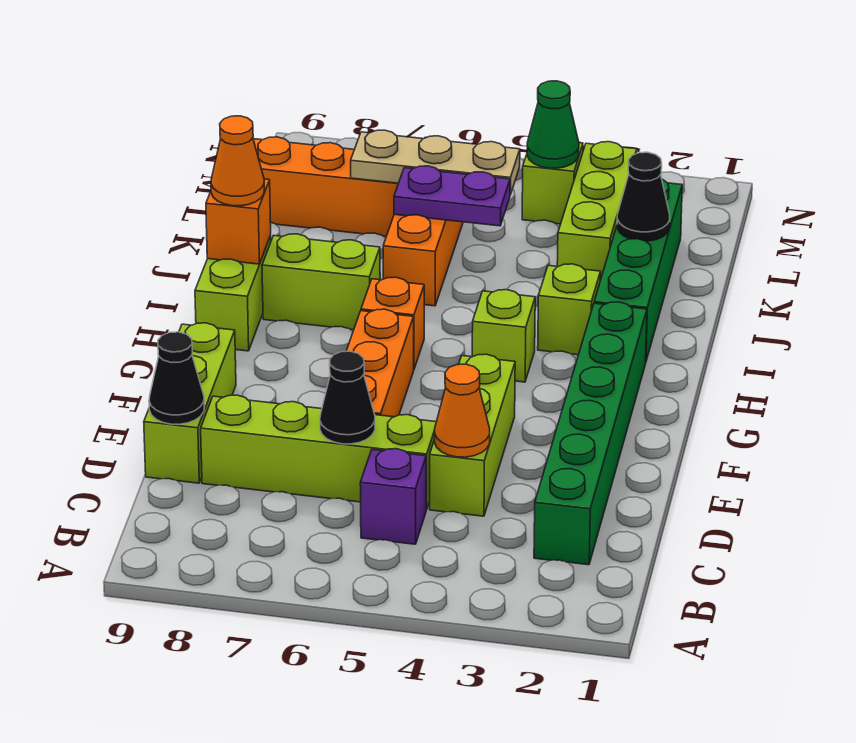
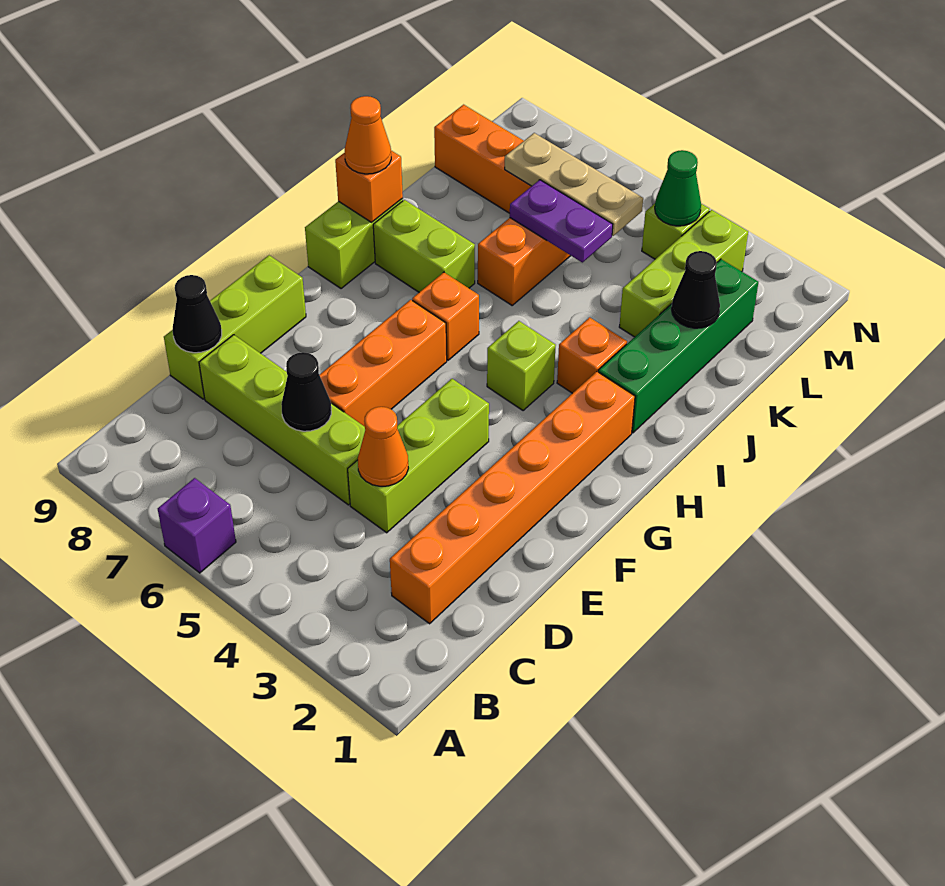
green 1x6 brick [534,302,647,565] -> orange 1x6 brick [390,372,635,624]
purple 1x1 brick [360,449,427,544] -> purple 1x1 brick moved to [158,478,236,573]
lime 1x1 brick [538,264,601,355] -> orange 1x1 brick [557,317,627,393]

